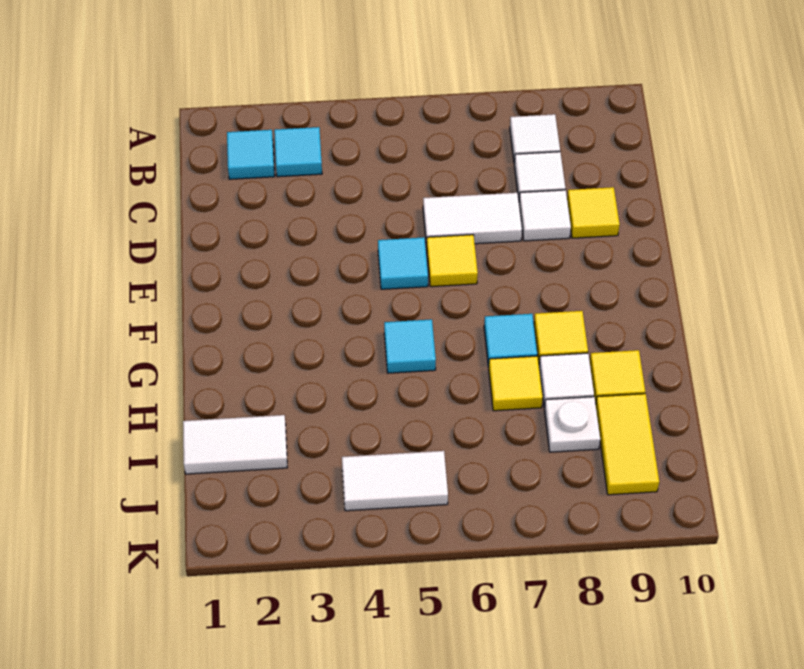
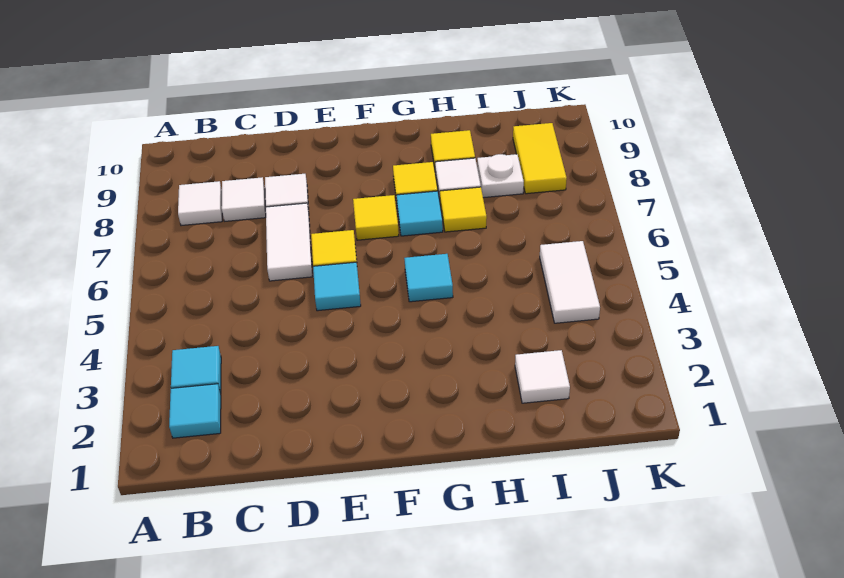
yellow 1x1 tile [567,187,620,238] -> yellow 1x1 tile moved to [353,195,399,240]
white 1x2 tile [183,415,287,474] -> white 1x1 tile [515,350,570,403]
yellow 1x2 tile [596,394,659,495] -> yellow 1x2 tile turned to [513,123,567,194]

